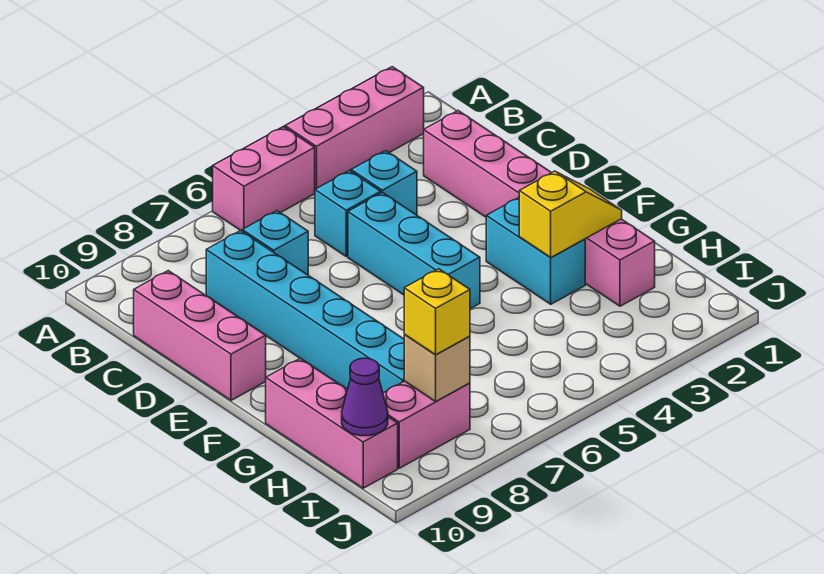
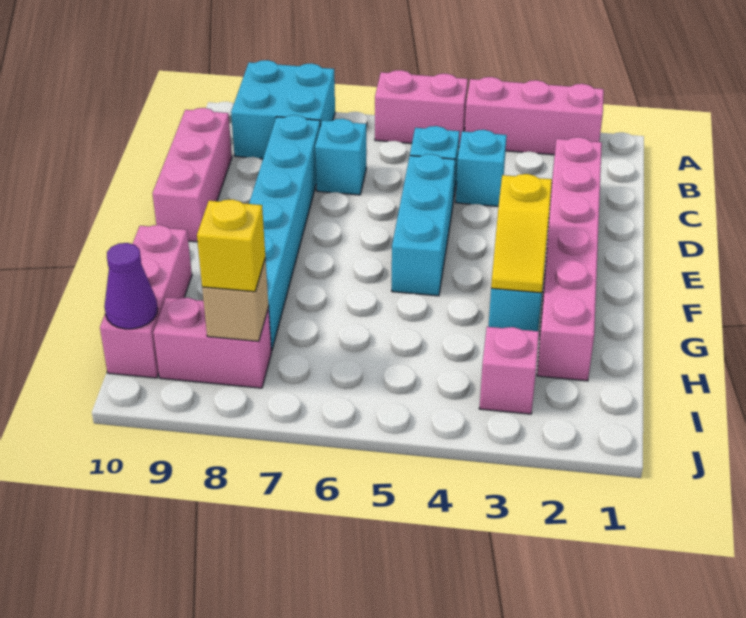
none -> cyan 2x2 brick [231,60,335,159]
yellow 1x2 slope [519,171,622,258] -> yellow 1x2 slope turned to [491,174,552,293]
none -> pink 1x1 brick [479,327,539,414]

